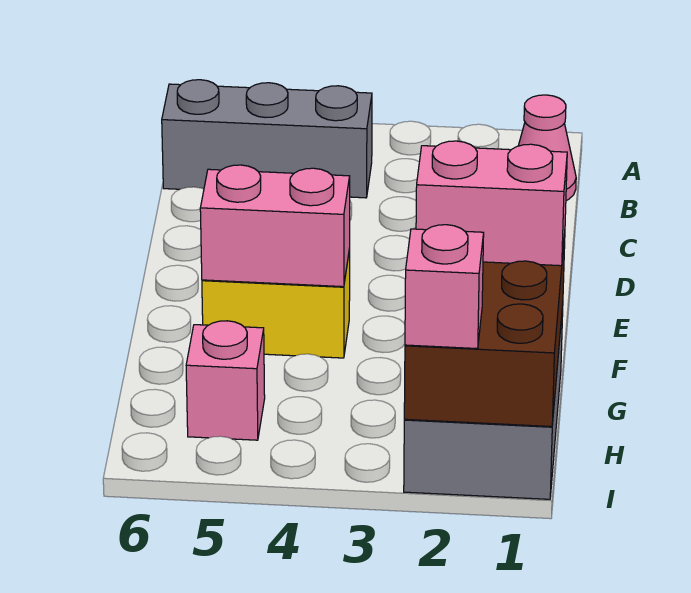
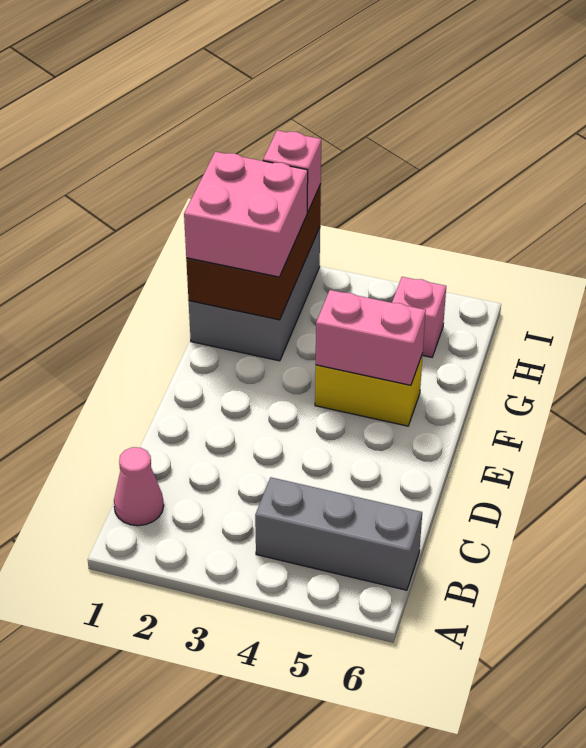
pink 1x2 brick [416,141,567,266] -> pink 2x2 brick [184,152,308,277]

